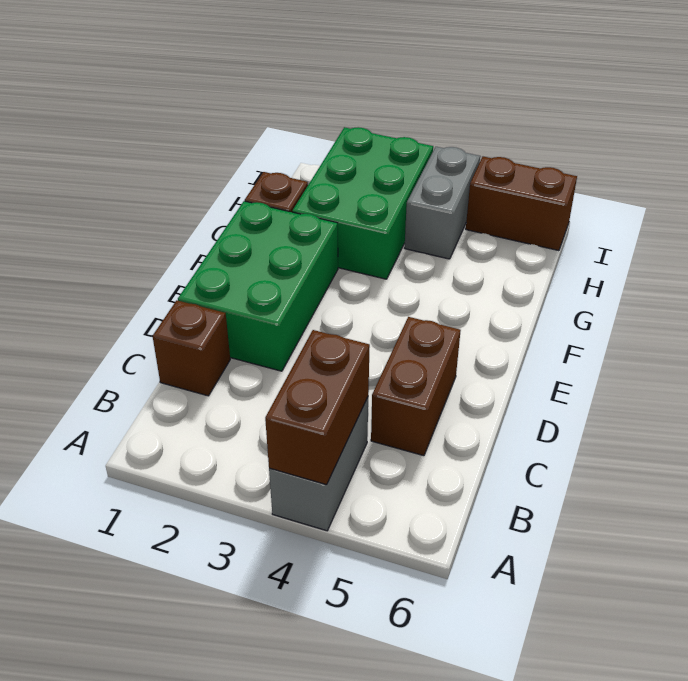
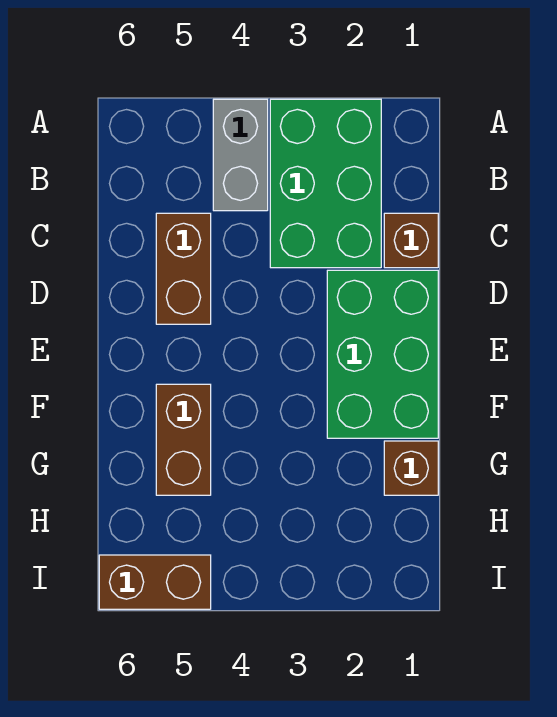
brown 1x2 brick [265,330,370,485] -> brown 1x2 brick moved to [156,384,211,495]
green 2x3 brick [292,127,433,279] -> green 2x3 brick moved to [270,99,381,268]
grey 1x2 brick [405,147,480,259] -> none

